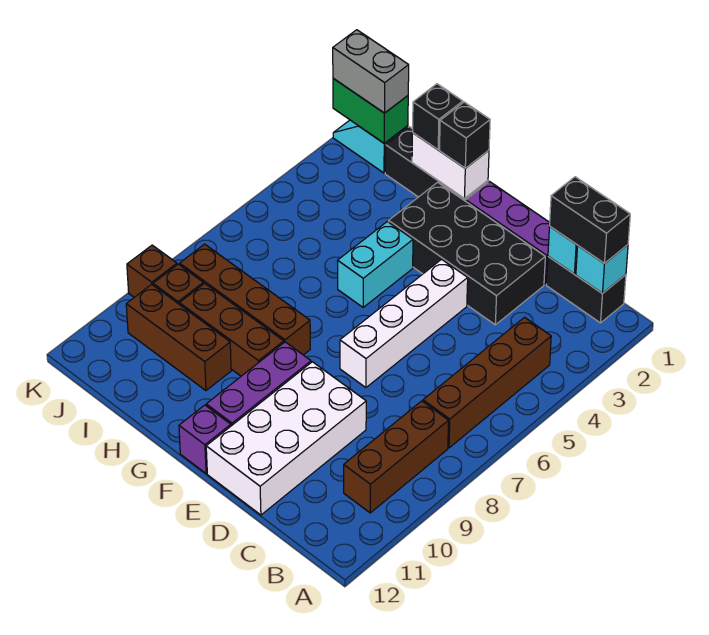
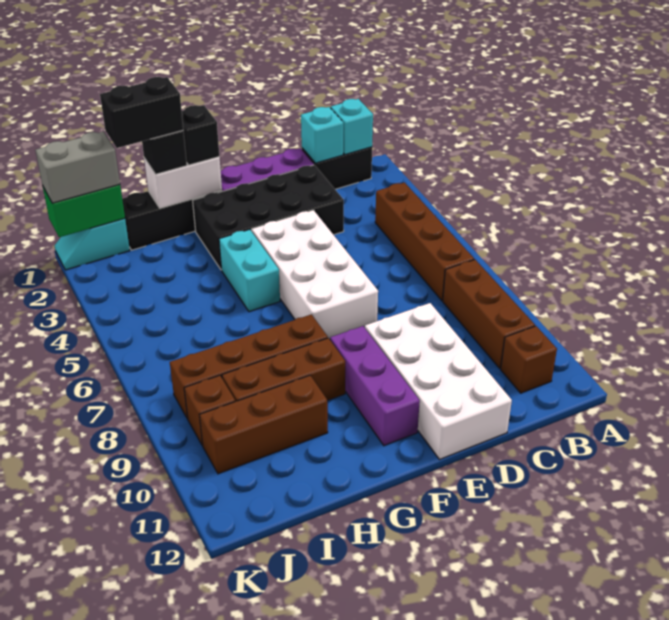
black 1x2 brick [550,177,630,263] -> black 1x2 brick moved to [100,77,183,148]
white 1x4 brick [340,259,468,388] -> white 2x4 brick [252,210,378,339]
purple 1x1 brick [179,405,231,474] -> none
brown 1x1 brick [127,245,177,297] -> brown 1x1 brick moved to [501,326,557,393]

